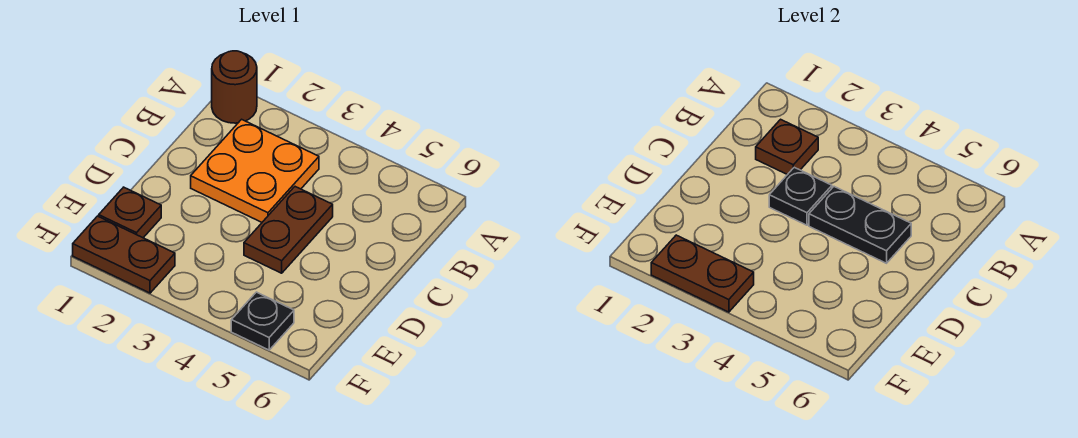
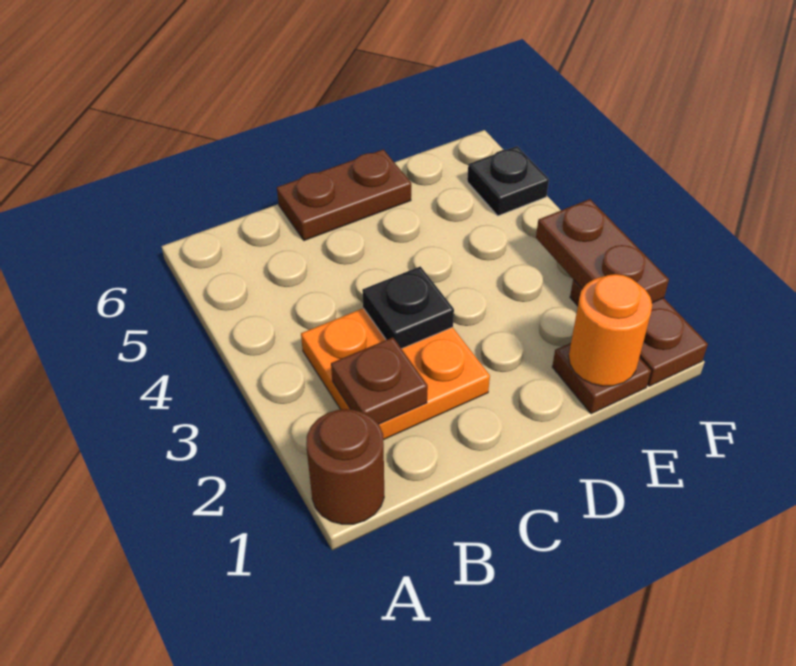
brown 1x2 plate [244,187,333,273] -> brown 1x2 plate moved to [277,150,411,241]
black 1x2 plate [809,187,911,263] -> none
none -> orange 1x1 round brick [569,274,652,386]

